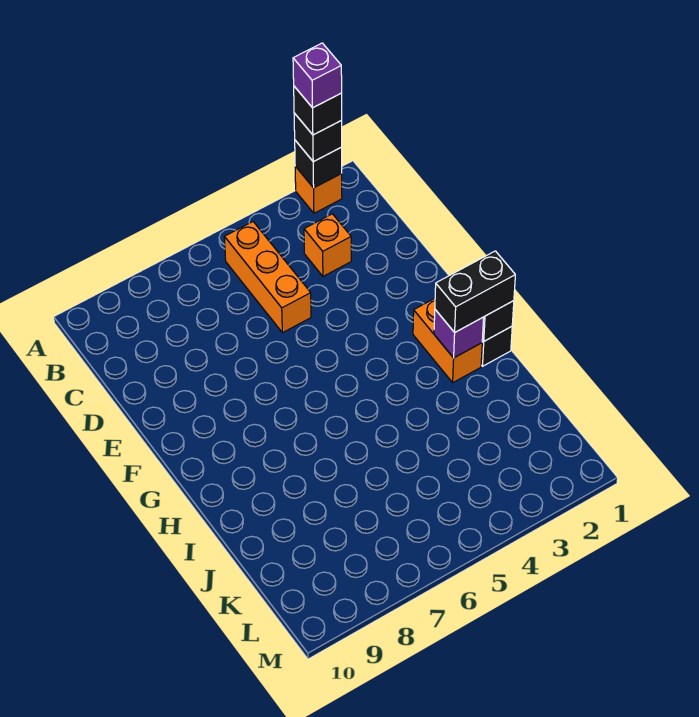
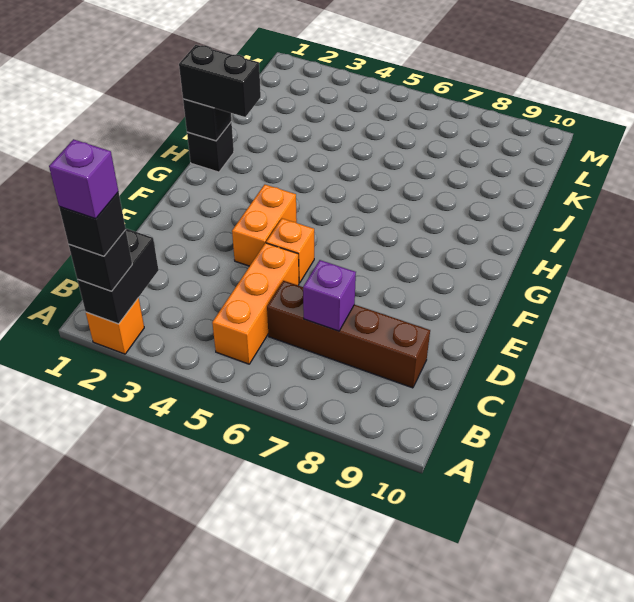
black 1x1 brick [295,140,342,188] -> black 1x2 brick [78,229,158,324]
orange 1x1 brick [304,214,351,276] -> orange 1x1 brick moved to [266,218,314,283]
none -> brown 1x4 brick [267,281,430,388]
orange 1x2 brick [413,298,482,382] -> orange 1x2 brick moved to [232,185,297,266]
purple 1x1 brick [434,310,484,358] -> purple 1x1 brick moved to [303,260,356,331]

